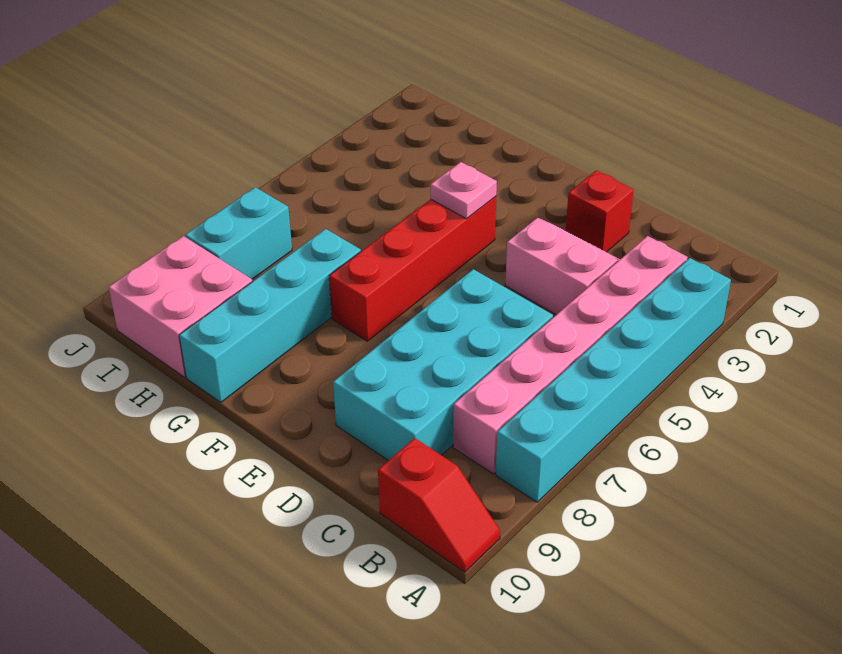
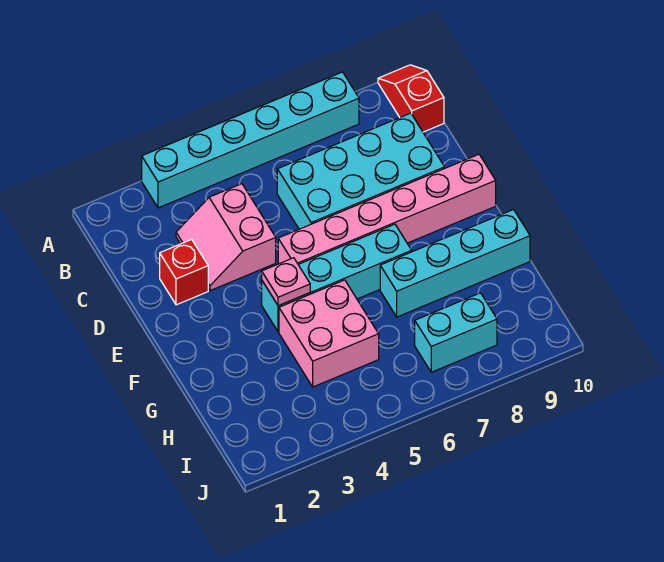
pink 1x6 brick [453,236,688,474] -> pink 1x6 brick moved to [278,154,496,264]
red 1x4 brick [329,196,496,341] -> cyan 1x4 brick [262,224,412,332]
pink 2x2 brick [109,236,253,377] -> pink 2x2 brick moved to [279,280,379,387]

